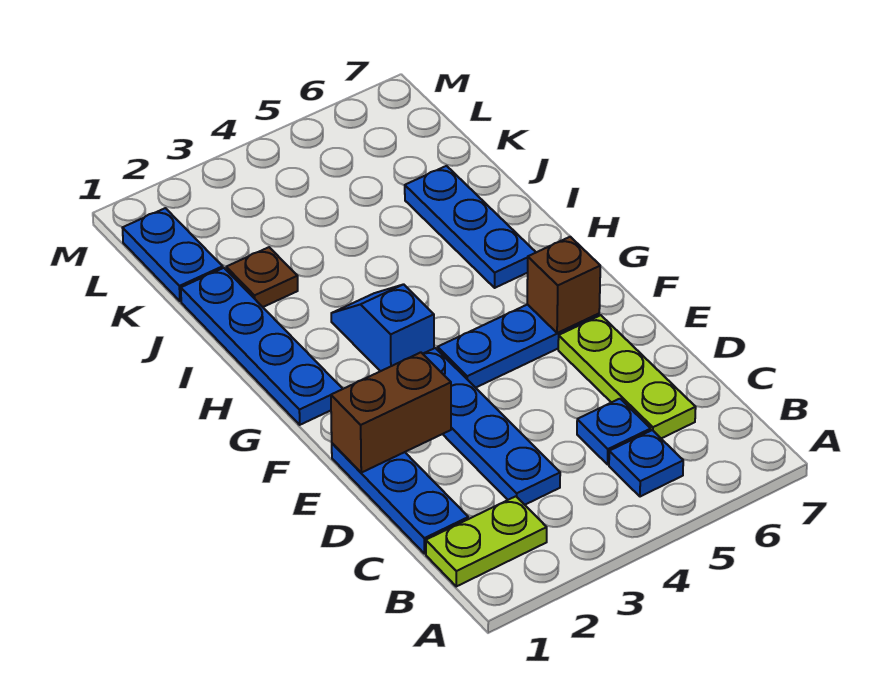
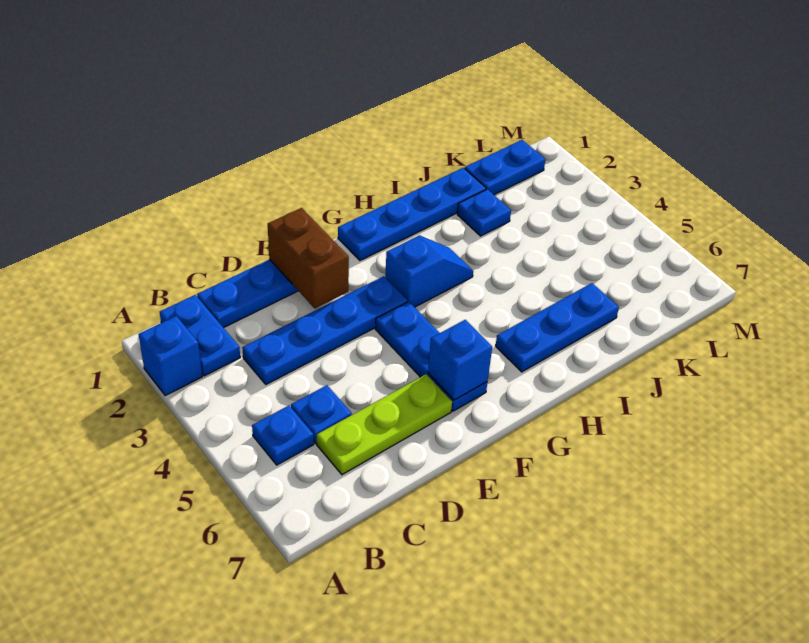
none -> blue 1x1 brick [139,316,202,396]
lime 1x2 plate [426,496,547,586] -> blue 1x2 plate [160,295,240,376]
brown 1x1 brick [527,237,600,333] -> blue 1x1 brick [428,320,492,400]
brown 1x1 plate [226,247,298,307] -> blue 1x1 plate [457,189,511,236]

